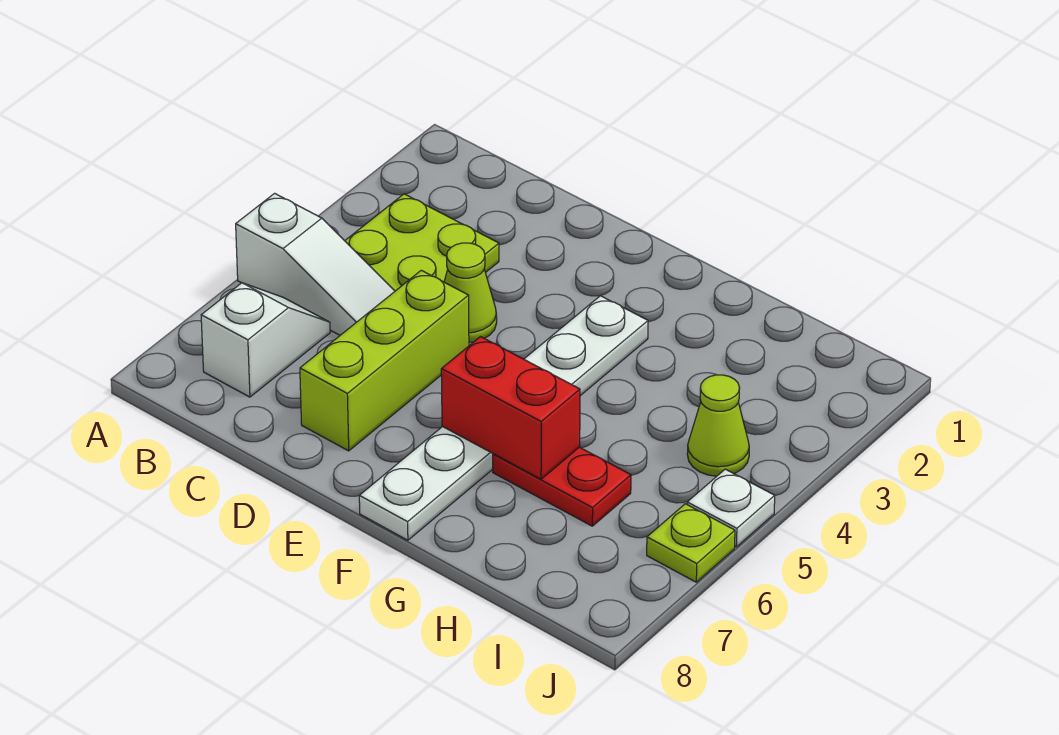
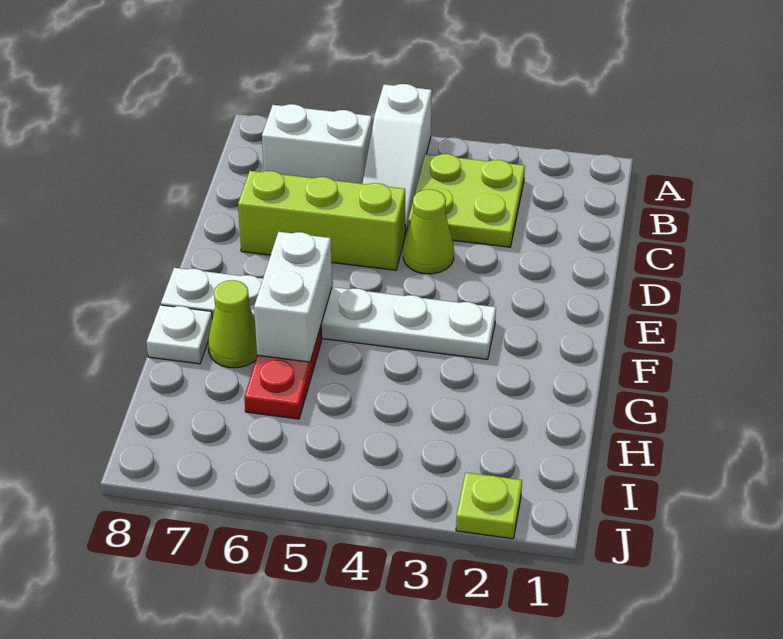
white 1x2 slope [201,283,330,397] -> white 1x2 brick [262,104,372,184]
red 1x2 brick [441,337,580,479] -> white 1x2 brick [254,232,332,362]
lime 1x1 cone [687,375,749,476] -> lime 1x1 cone moved to [208,280,257,368]
white 1x1 plate [687,469,775,547] -> white 1x1 plate moved to [147,305,212,364]
lime 1x1 plate [647,504,735,582] -> lime 1x1 plate moved to [456,472,522,539]

